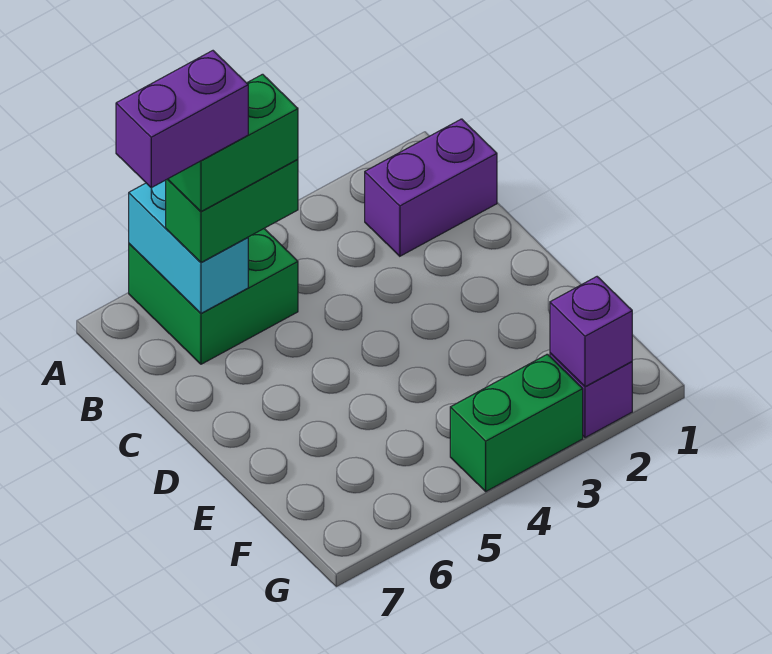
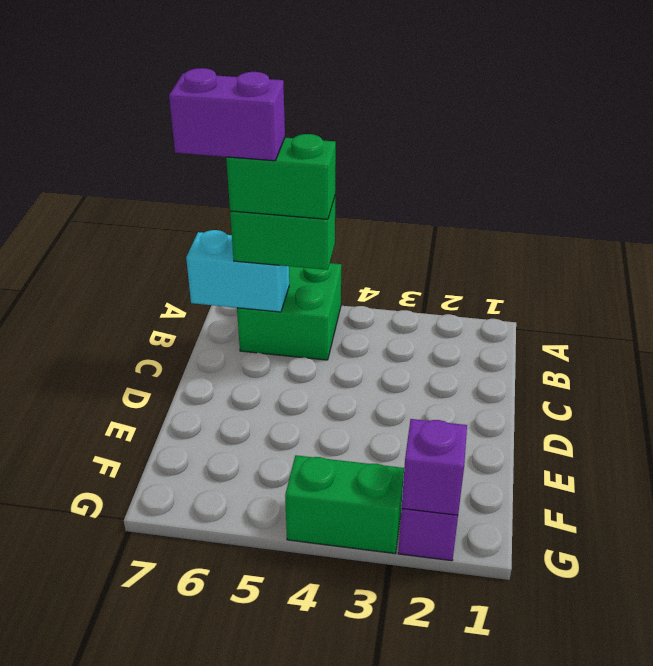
cyan 1x2 brick [129,180,248,313] -> cyan 1x2 brick turned to [186,230,289,312]
purple 1x2 brick [365,119,497,256] -> none

